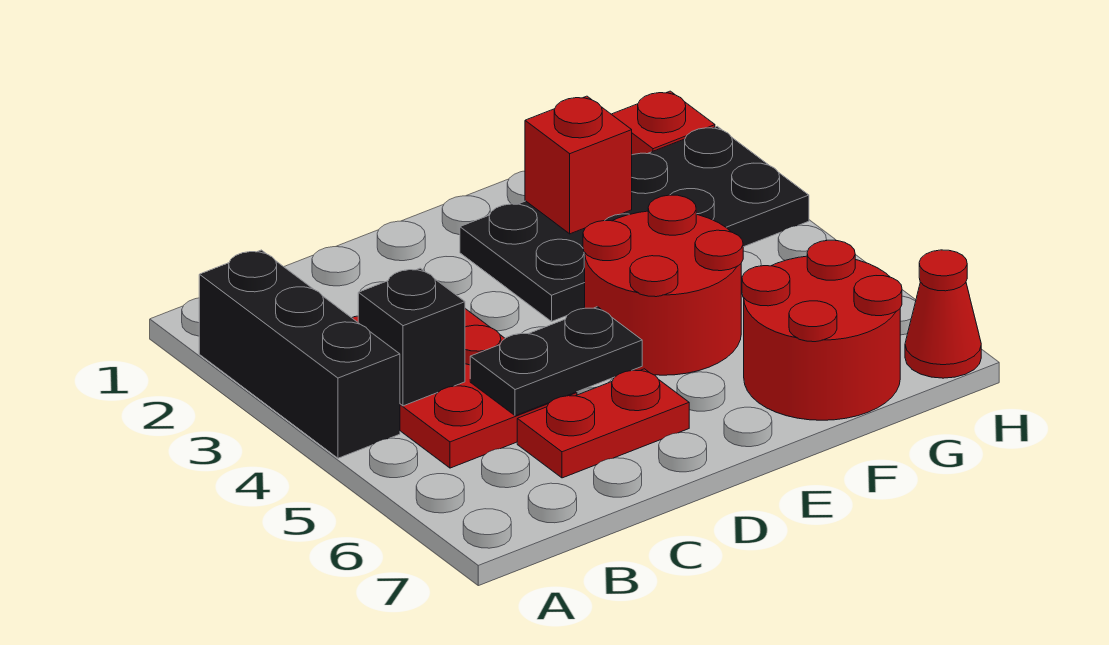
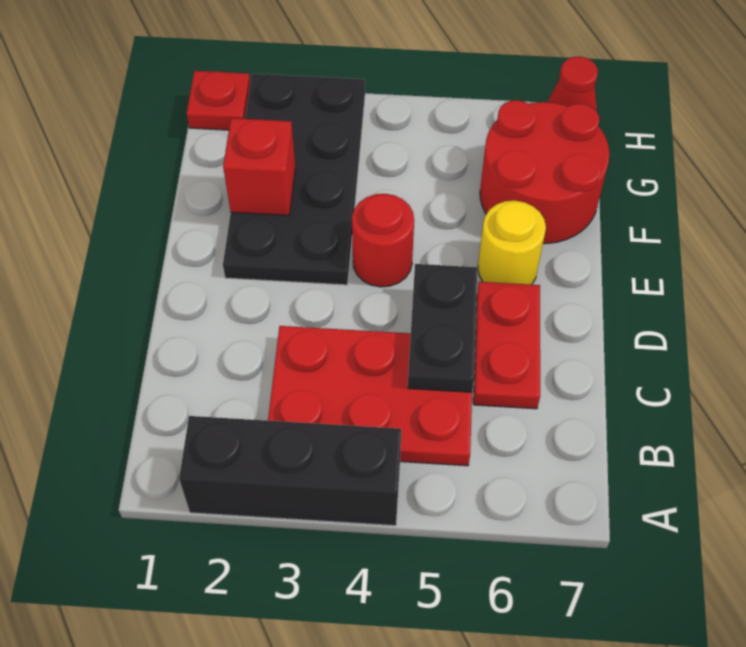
black 1x1 brick [358,268,465,406] -> none
red 2x2 round brick [583,195,743,375] -> red 1x1 round brick [352,194,414,287]
none -> yellow 1x1 round brick [478,201,546,285]

